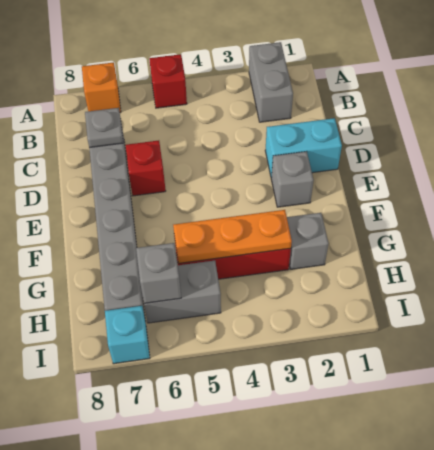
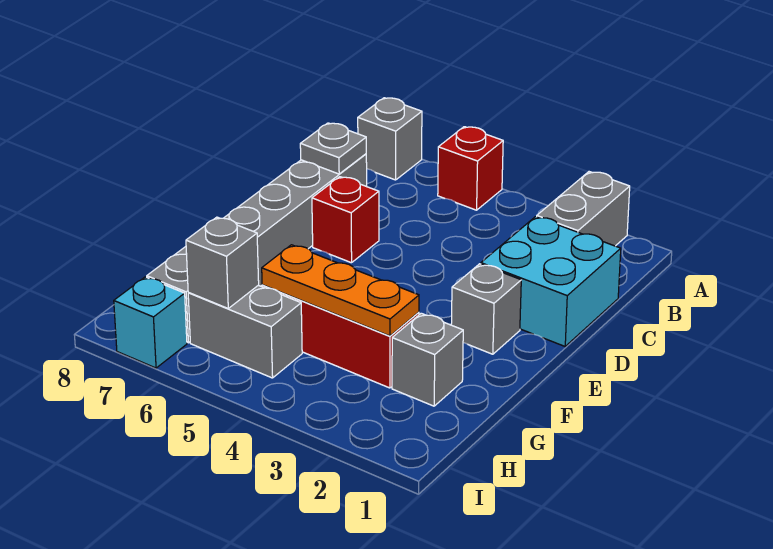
orange 1x1 brick [82,62,121,113] -> grey 1x1 brick [358,98,422,180]
cyan 1x2 brick [265,118,342,177] -> cyan 2x2 brick [481,217,621,346]

